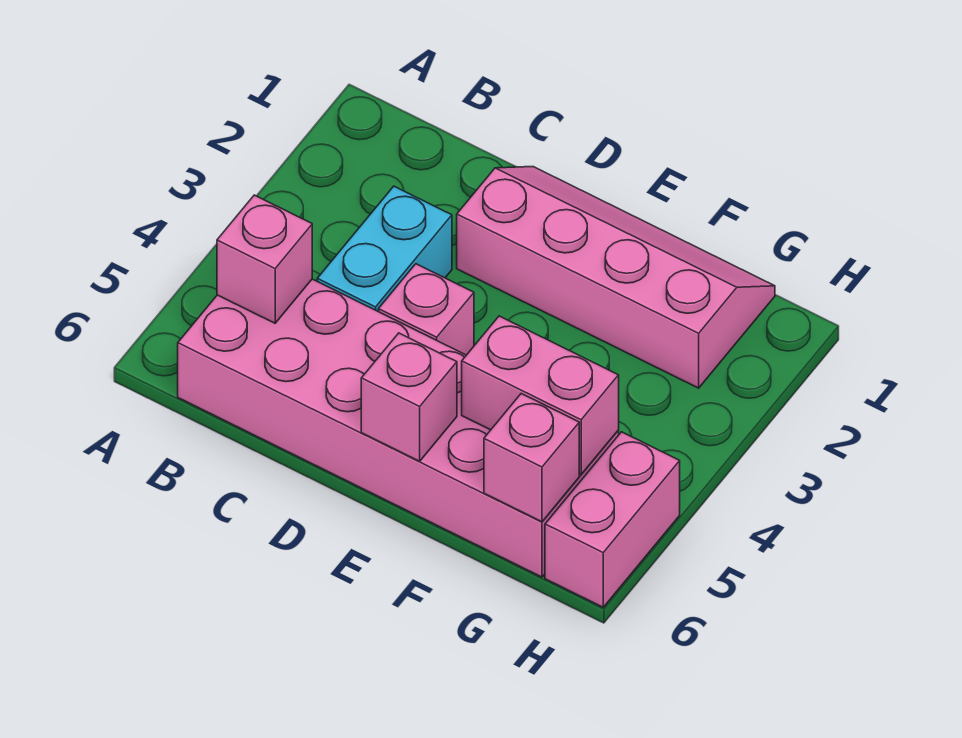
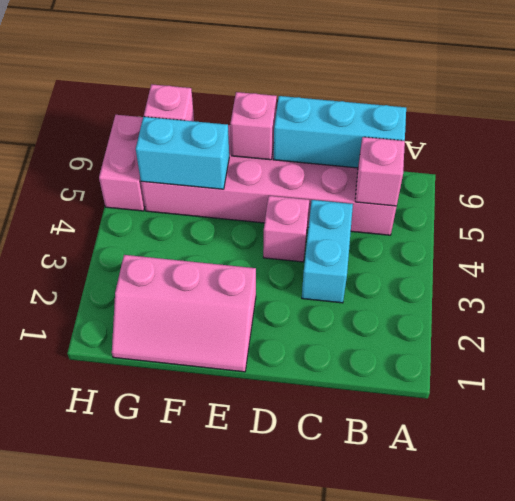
none -> cyan 1x3 brick [273,96,406,168]
pink 2x4 slope [457,167,775,388] -> pink 2x3 slope [112,255,256,372]
pink 1x2 brick [462,316,619,474] -> cyan 1x2 brick [136,117,229,189]

